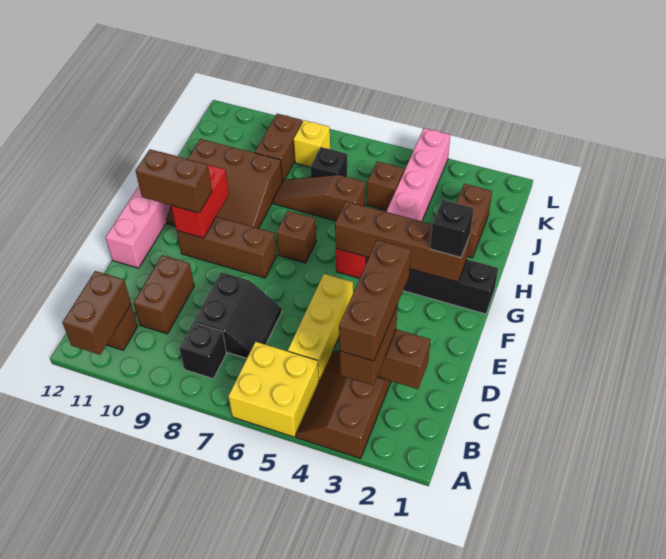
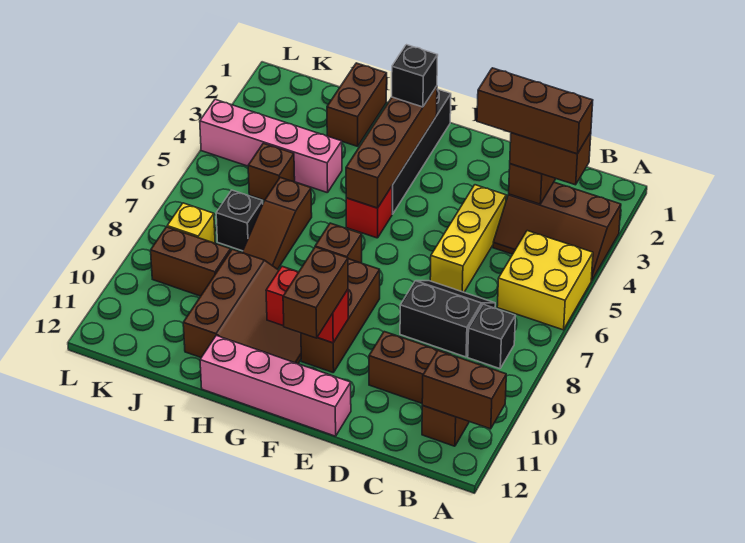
yellow 1x3 brick [288,274,353,381] -> yellow 1x3 brick turned to [430,185,506,292]
brown 1x2 brick [456,184,492,258] -> brown 1x2 brick turned to [327,63,387,146]

